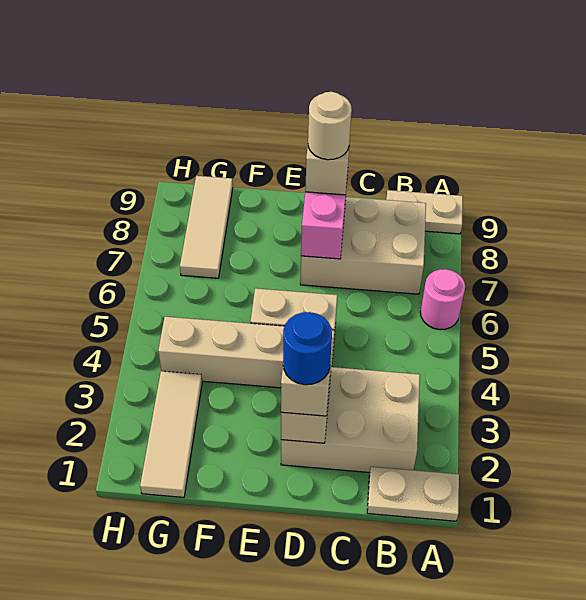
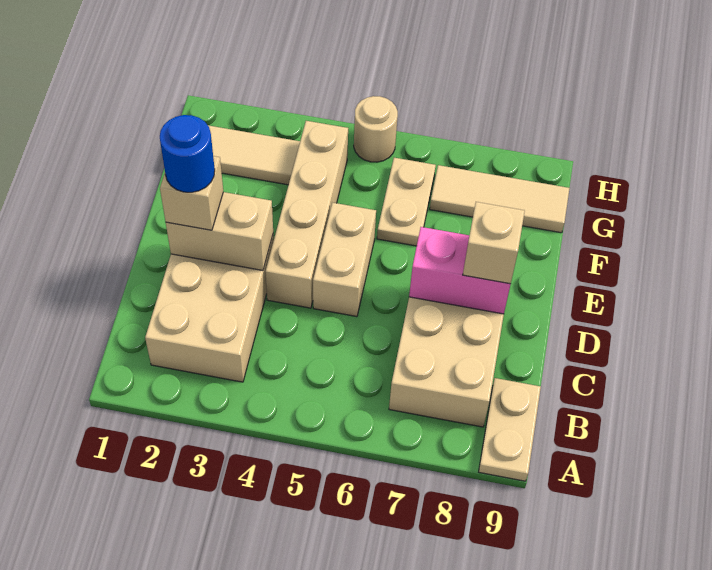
tan 1x2 plate [367,467,459,521] -> tan 1x2 plate moved to [377,158,436,246]
pink 1x1 round brick [420,269,465,330] -> none
tan 1x1 round brick [308,92,352,160] -> tan 1x1 round brick moved to [354,96,398,162]

